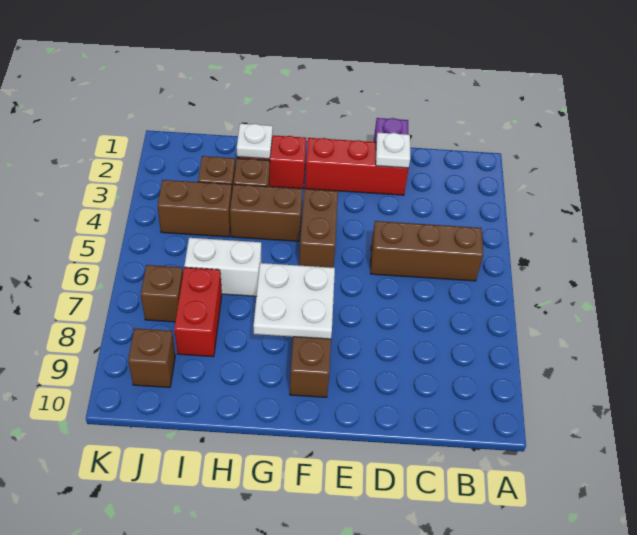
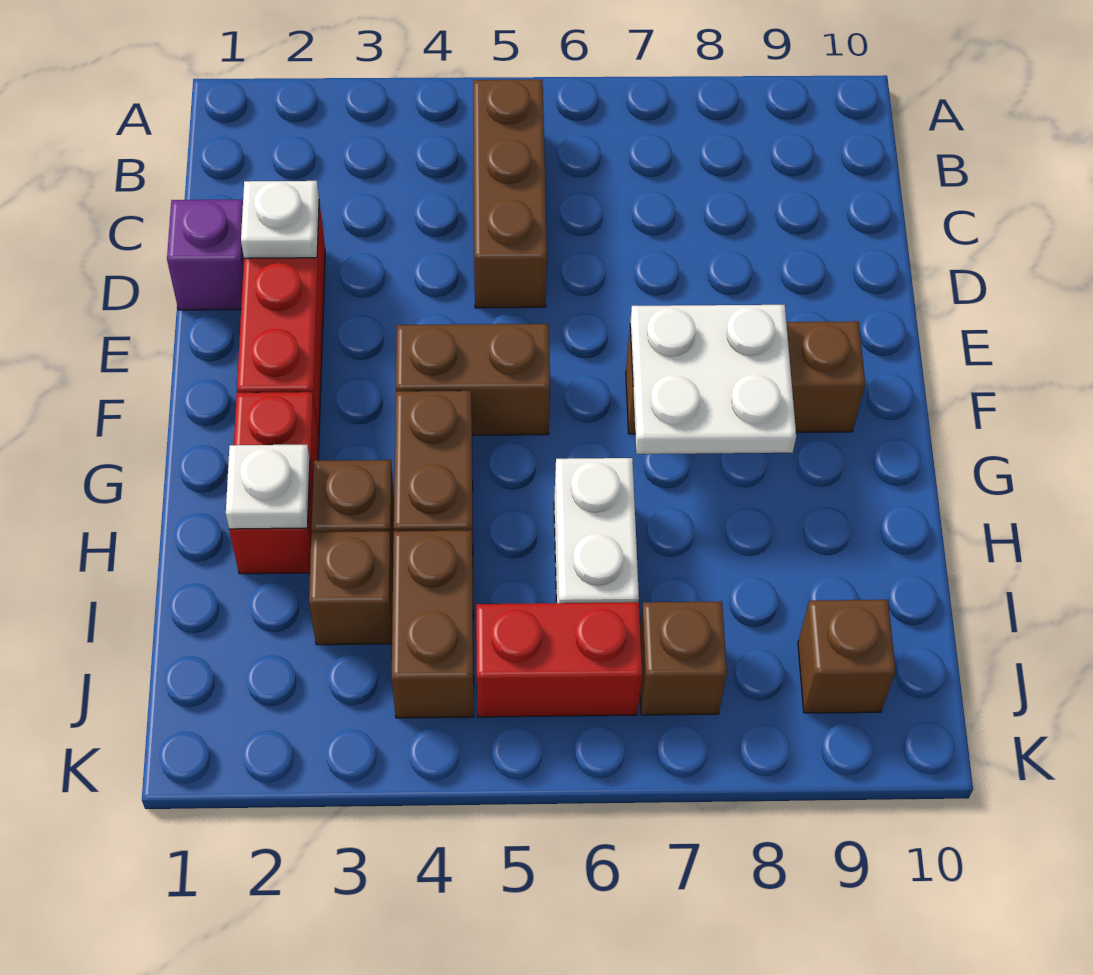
red 1x2 brick [174,267,222,357] -> red 1x2 brick moved to [476,602,642,717]

